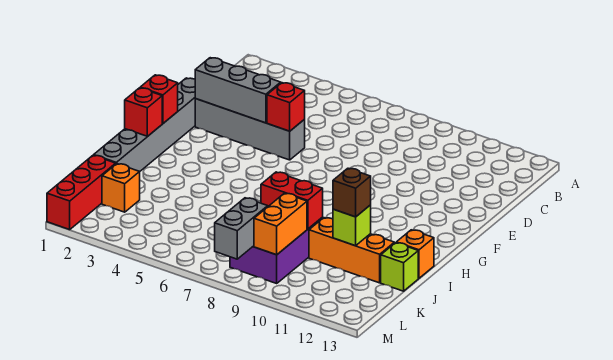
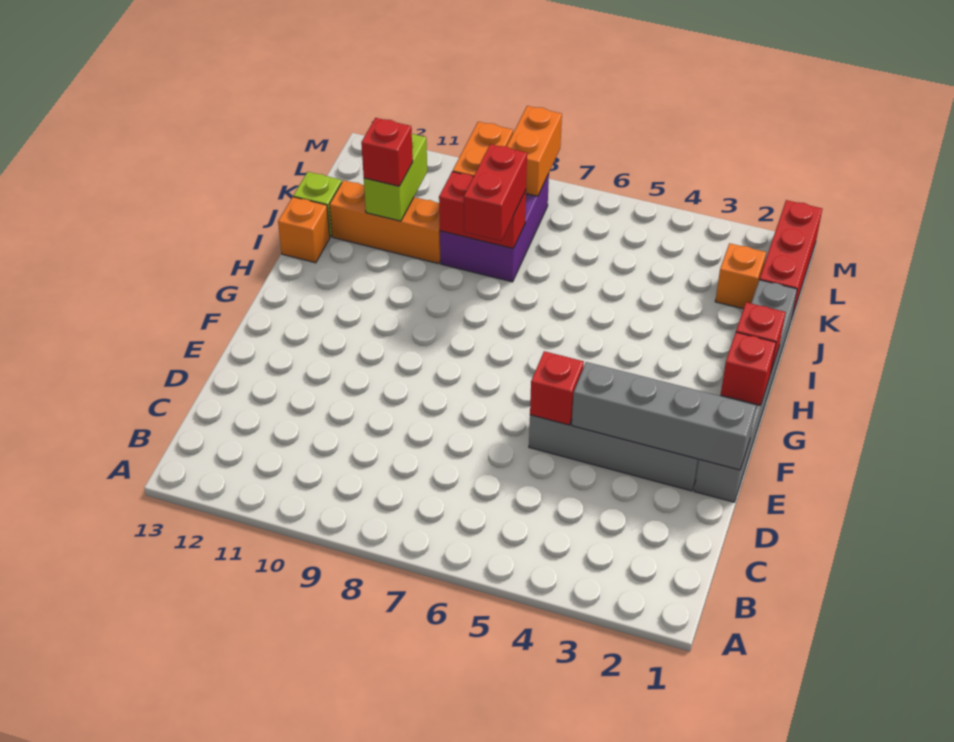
grey 1x3 brick [195,58,281,123] -> grey 1x4 brick [572,362,756,470]
none -> red 1x2 brick [464,144,527,241]
lime 1x1 brick [333,205,371,246] -> lime 1x2 brick [364,134,427,221]
brown 1x1 brick [333,168,371,217] -> red 1x1 brick [361,118,413,186]
grey 1x2 brick [215,198,268,259] -> orange 1x2 brick [507,106,562,196]

